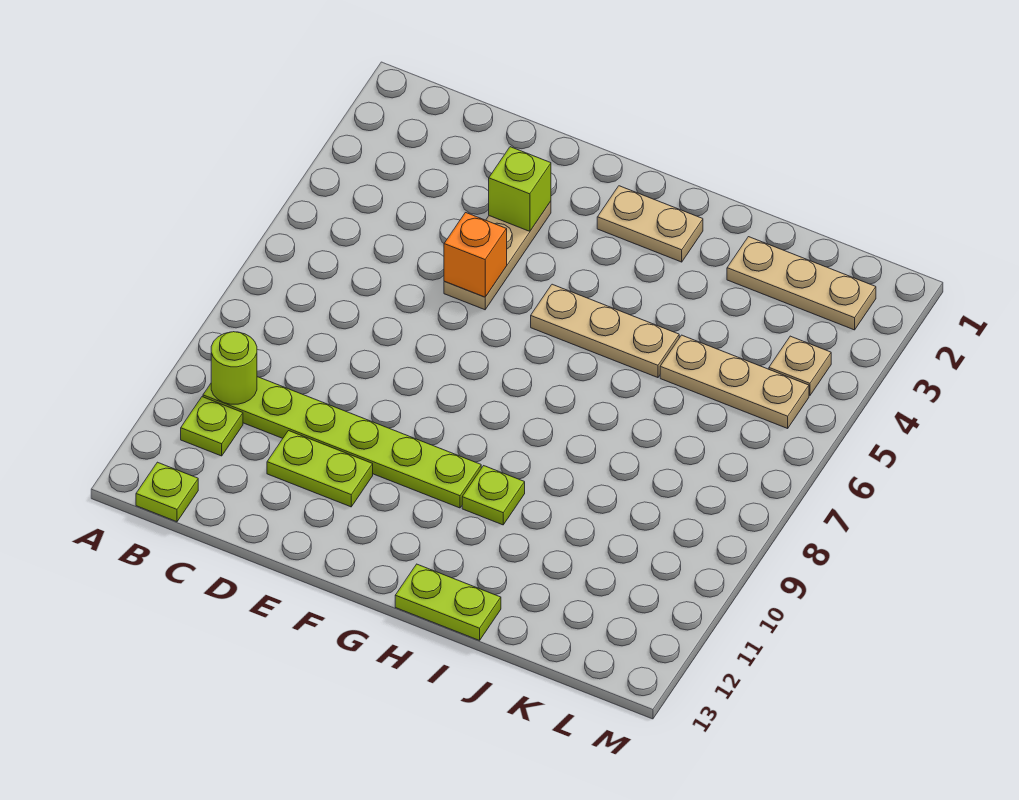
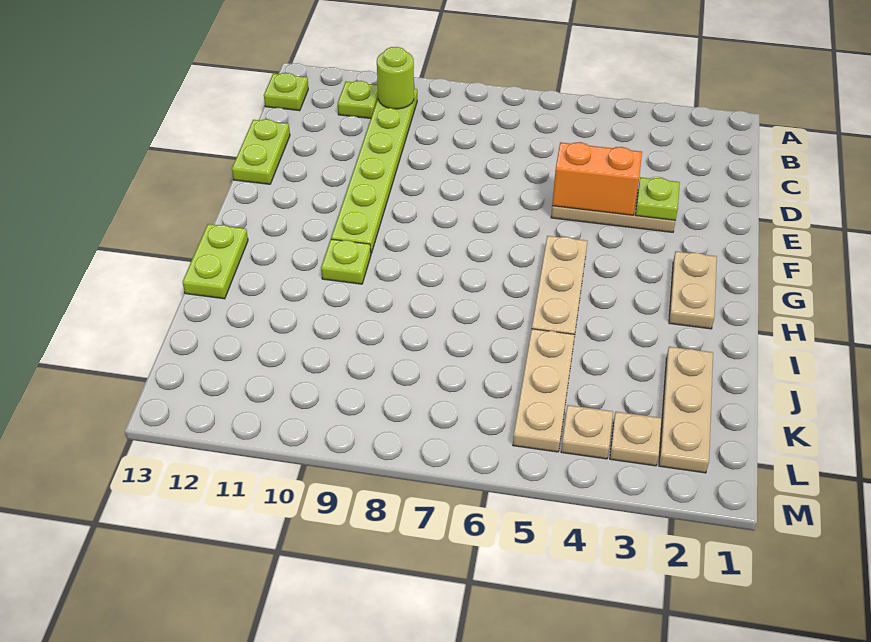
lime 1x2 plate [267,431,373,507] -> lime 1x2 plate moved to [232,119,290,184]
lime 1x1 brick [489,147,551,231] -> lime 1x1 plate [636,177,680,220]
orange 1x1 brick [444,213,507,297] -> orange 1x2 brick [552,142,642,215]
none -> tan 1x1 plate [610,412,661,466]

